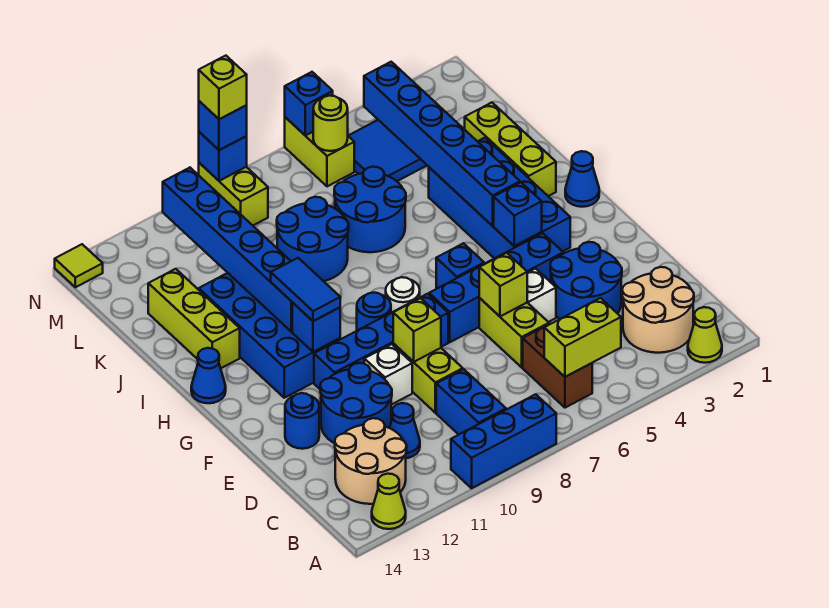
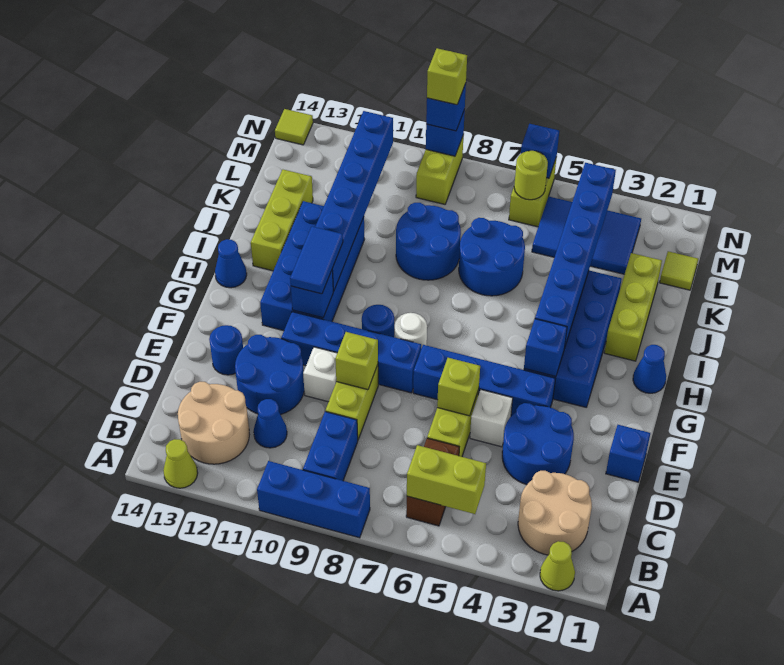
blue 1x1 brick [436,243,484,288] -> blue 1x1 brick moved to [606,425,650,482]
none -> lime 1x1 tile [660,251,698,290]

